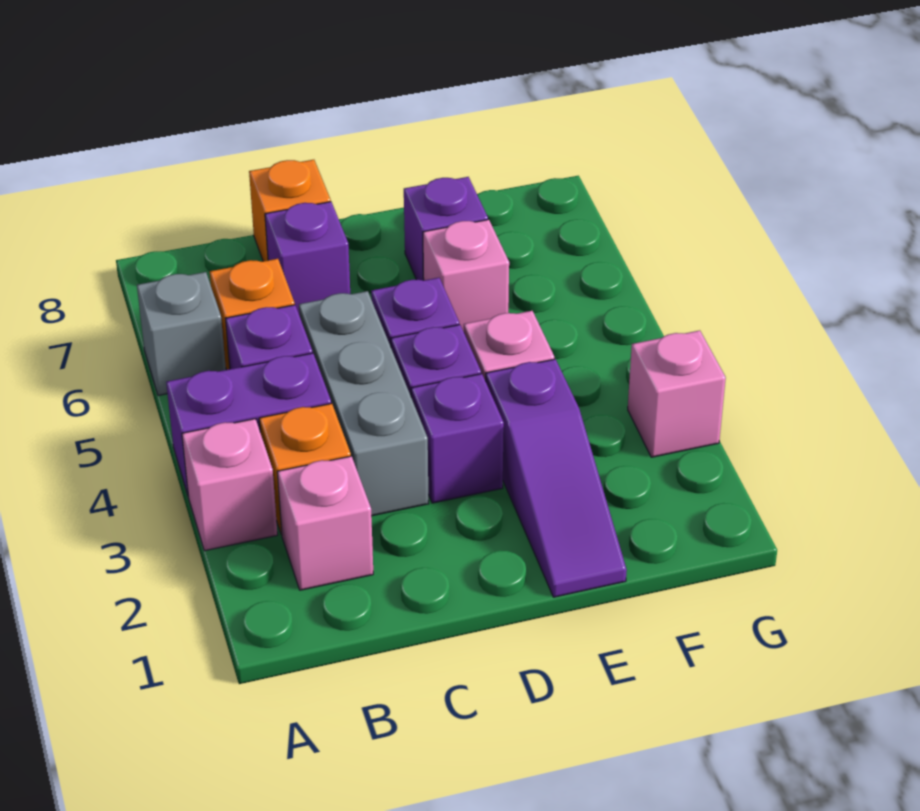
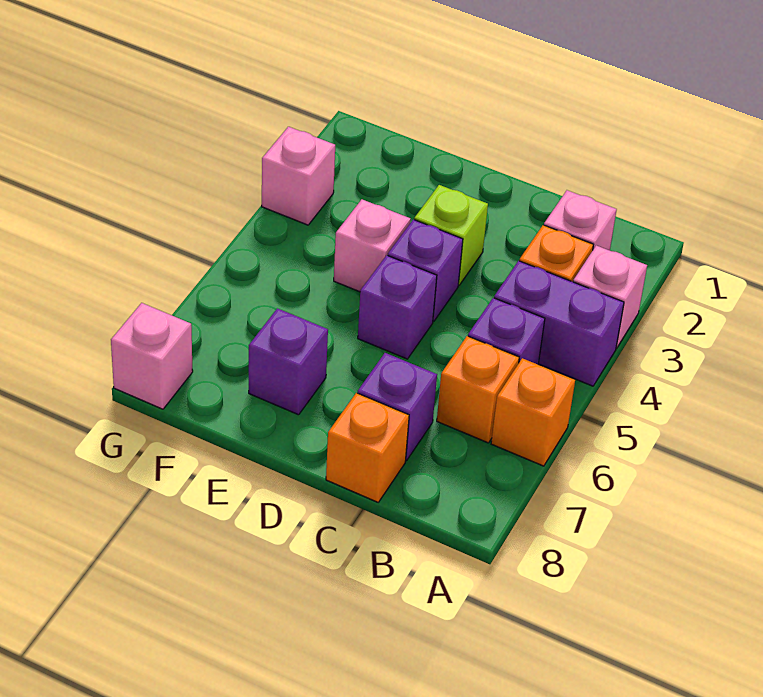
grey 1x1 brick [137,272,226,395] -> orange 1x1 brick [491,358,575,466]
grey 1x3 brick [299,291,429,516] -> none
purple 1x1 brick [411,374,504,503] -> lime 1x1 brick [414,185,488,285]
purple 1x3 slope [486,359,627,597] -> none
pink 1x1 brick [423,220,509,331] -> pink 1x1 brick moved to [111,303,193,409]

